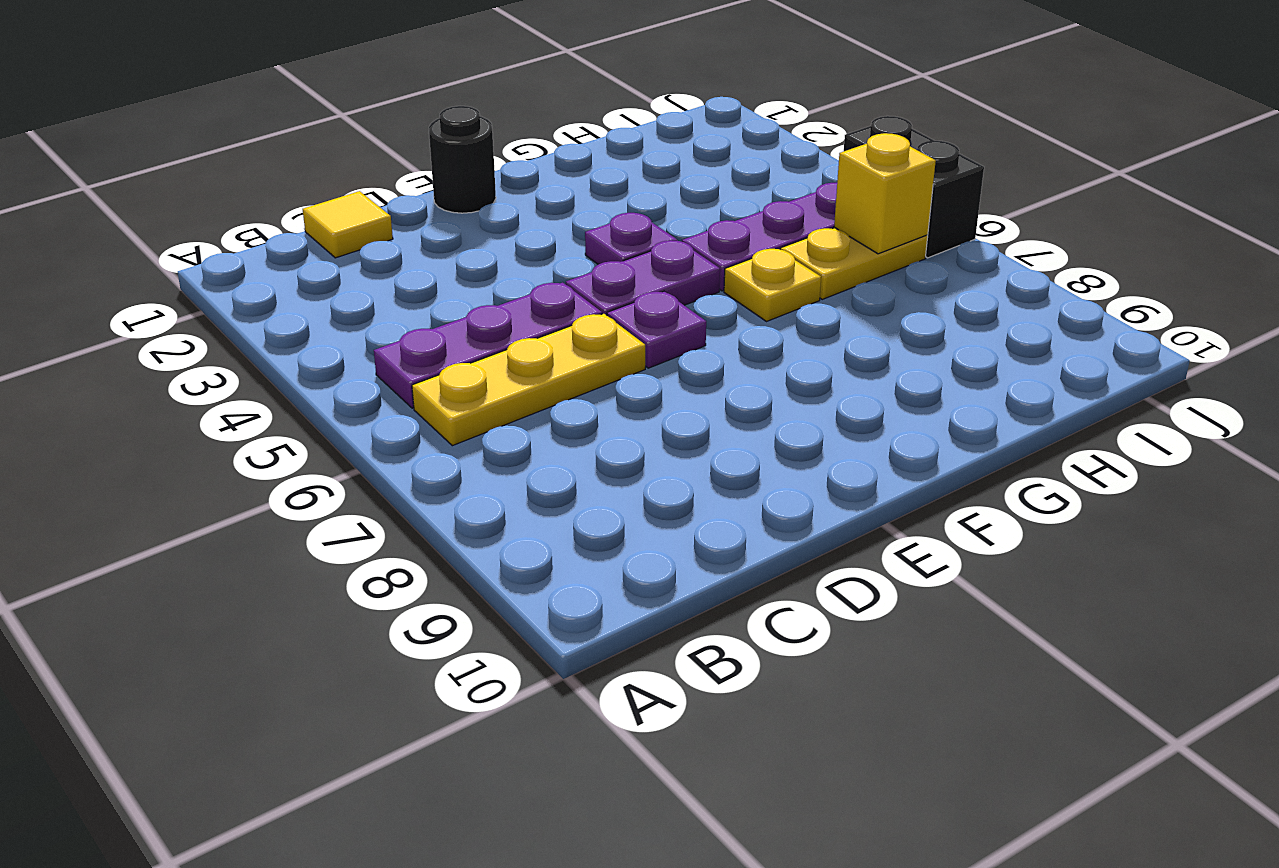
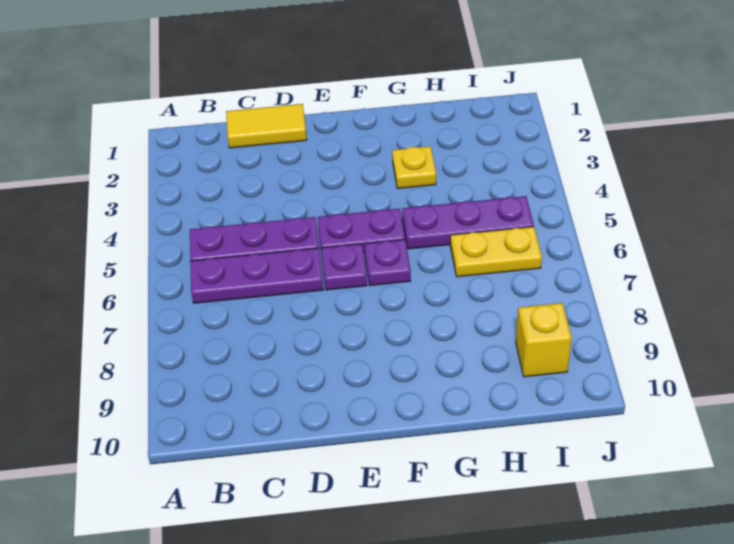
yellow 1x3 plate [412,314,645,446] -> purple 1x3 plate [190,248,323,303]
yellow 1x1 tile [303,191,393,258] -> yellow 1x2 tile [226,104,307,148]
black 1x1 round brick [429,106,496,213] -> none
purple 1x1 plate [585,213,677,264] -> purple 1x1 plate moved to [364,240,411,286]
yellow 1x1 plate [724,249,821,322] -> yellow 1x1 plate moved to [392,146,436,189]
yellow 1x1 brick [834,133,936,254] -> yellow 1x1 brick moved to [516,303,572,377]
black 1x2 brick [844,116,984,258] -> none

